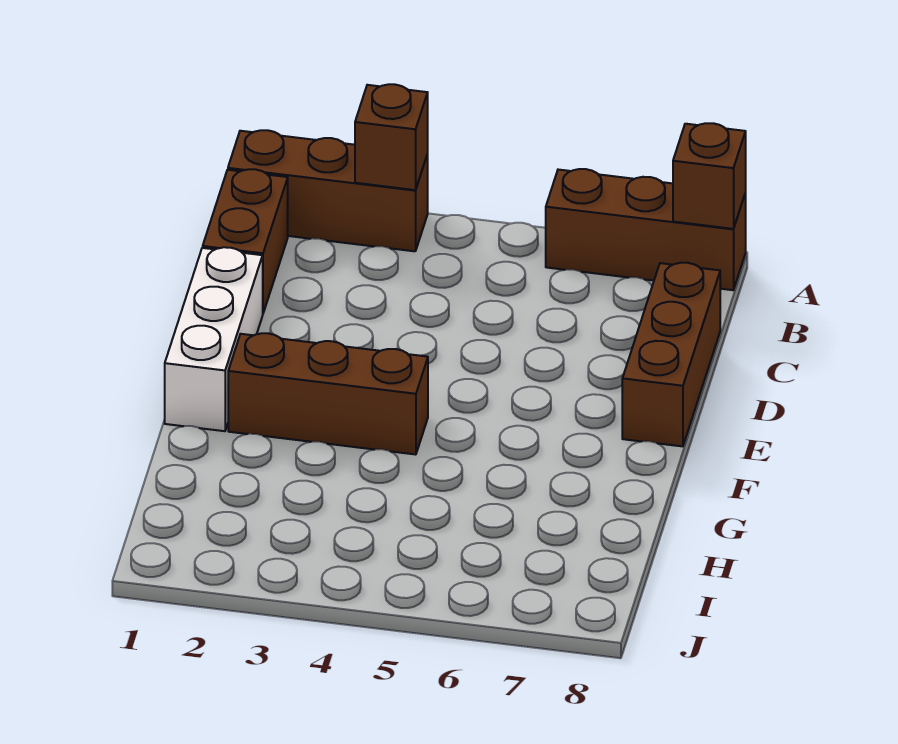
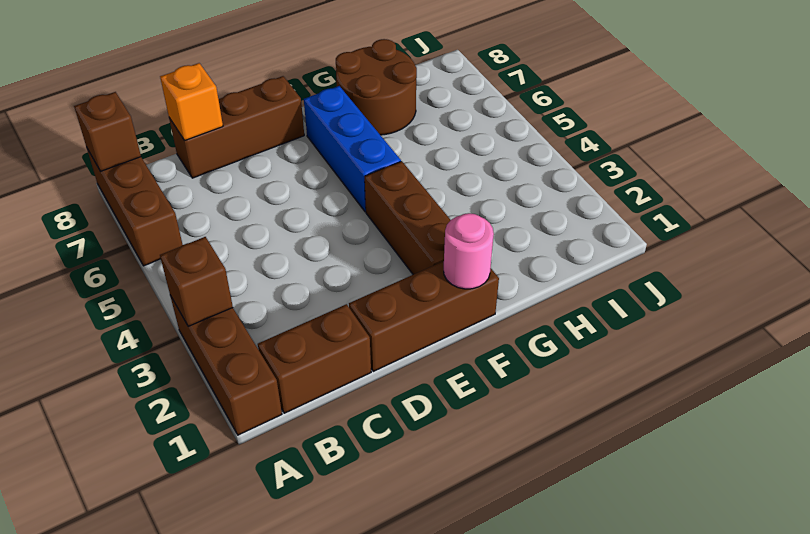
none -> orange 1x1 brick [160,63,223,141]
white 1x3 brick [165,247,263,431] -> brown 1x3 brick [349,261,499,371]
none -> pink 1x1 round brick [444,213,494,289]
none -> blue 1x3 brick [304,86,401,212]
none -> brown 2x2 round brick [336,39,417,135]

